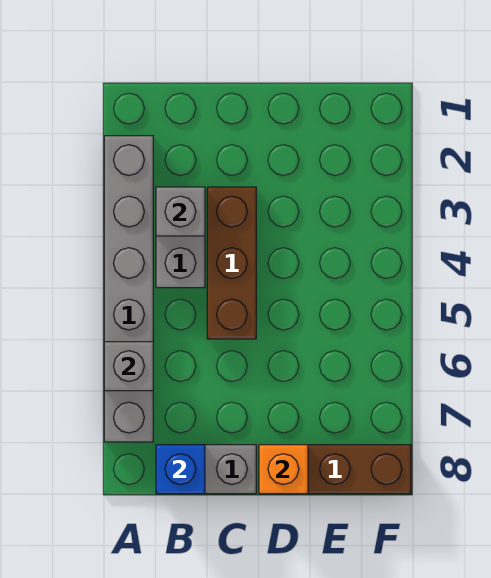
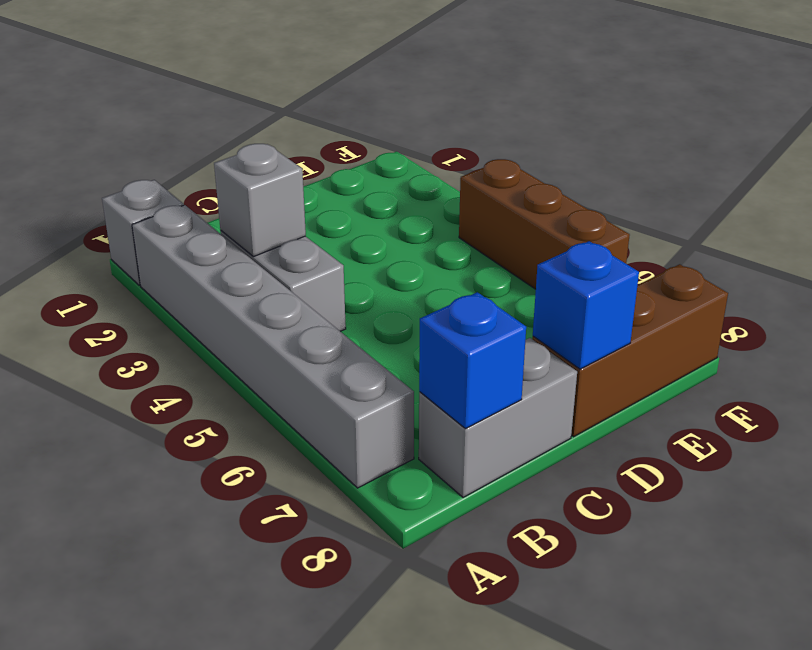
grey 1x1 brick [104,342,153,391] -> grey 1x1 brick moved to [102,180,184,285]
brown 1x3 brick [207,187,256,339] -> brown 1x3 brick moved to [459,159,630,289]
orange 1x1 brick [259,445,308,494] -> blue 1x1 brick [533,241,639,369]

